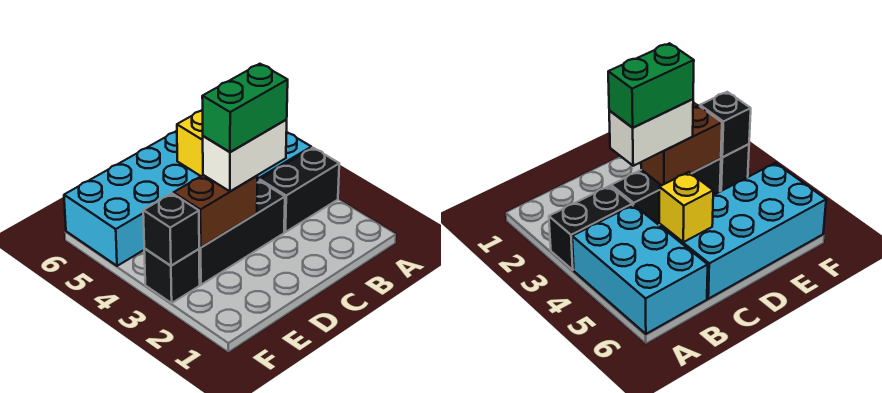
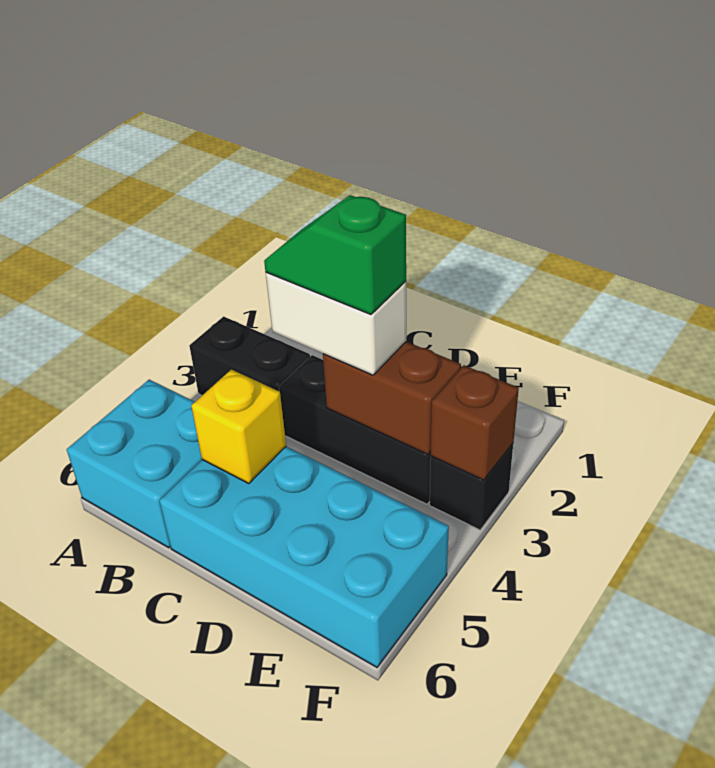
cyan 2x3 brick [572,205,708,334] -> cyan 2x2 brick [67,380,202,548]
green 1x2 brick [202,64,288,152] -> green 1x2 slope [264,195,406,314]
black 1x1 brick [143,194,199,266] -> brown 1x1 brick [431,365,519,480]

